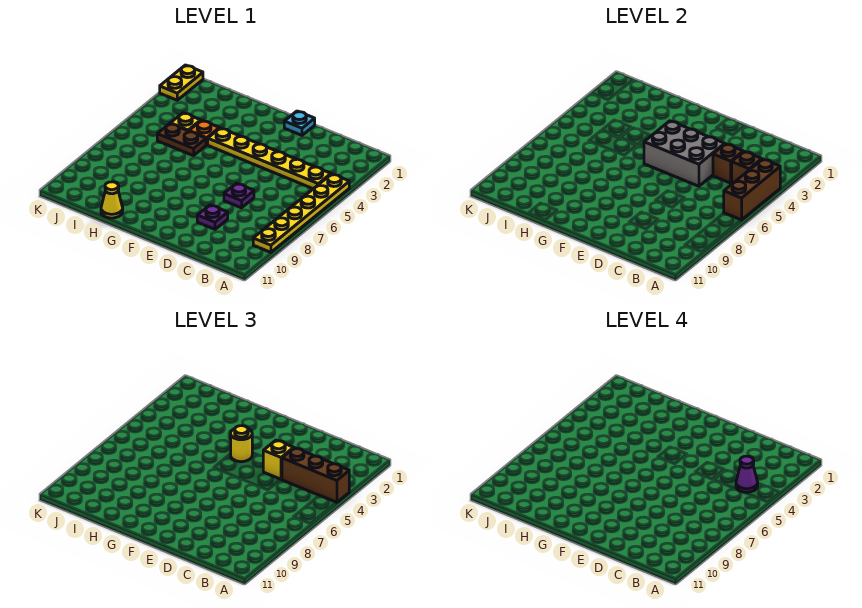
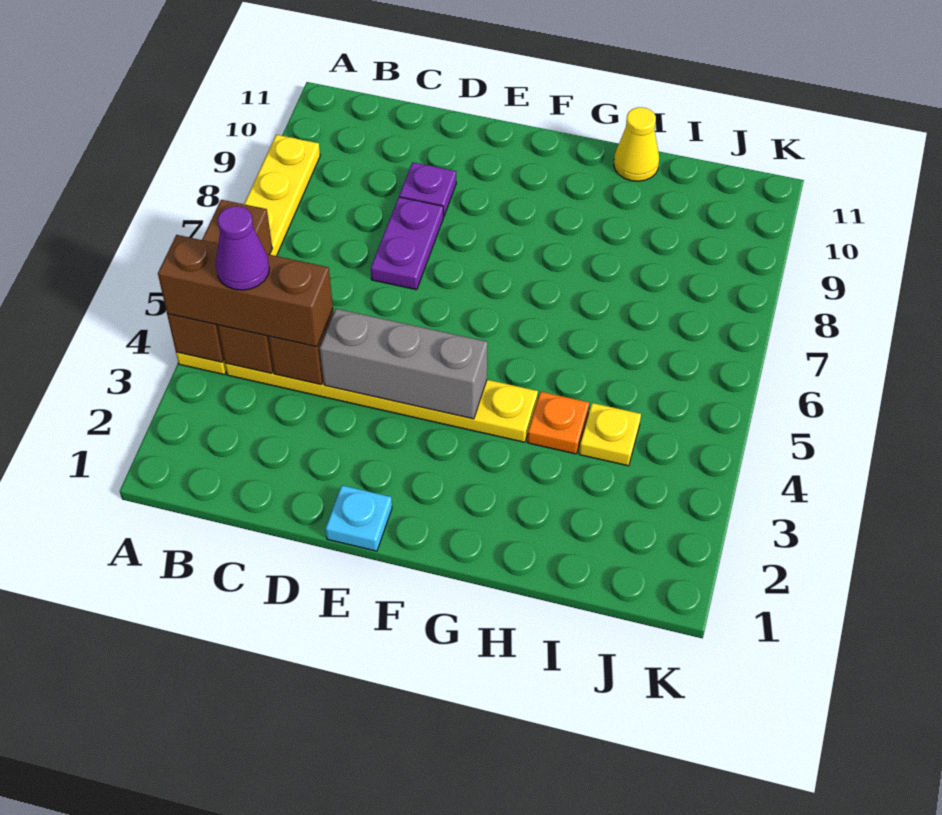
grey 2x3 brick [644,121,725,186] -> grey 1x3 brick [320,309,488,419]
yellow 1x1 brick [263,440,294,479] -> none
purple 1x1 plate [224,183,254,208] -> purple 1x2 plate [371,197,443,290]
yellow 1x1 round brick [231,426,252,462] -> none
brown 1x2 plate [157,124,206,156] -> none
yellow 1x2 plate [160,65,203,100] -> none

